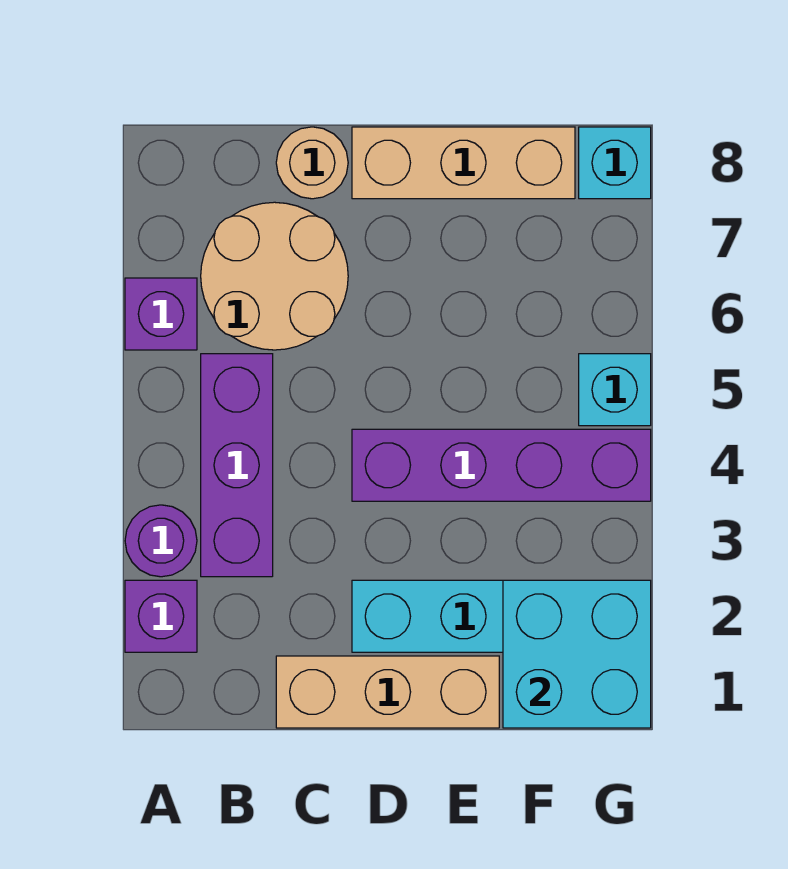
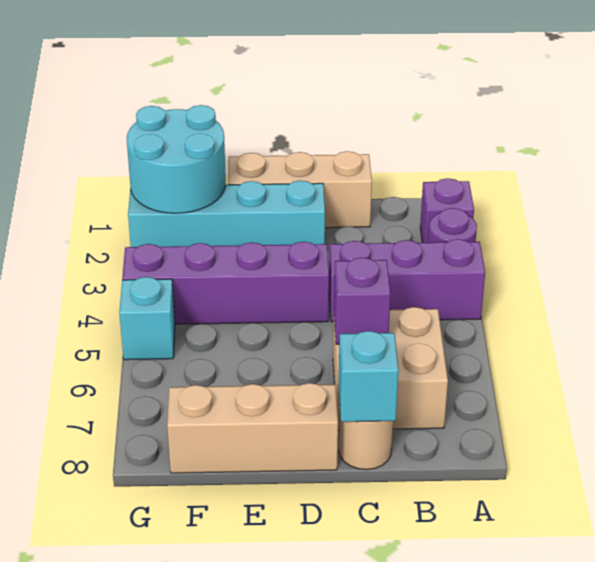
purple 1x1 brick [125,278,197,350] -> purple 1x1 brick moved to [334,258,390,344]
purple 1x3 brick [201,354,273,577] -> purple 1x3 brick turned to [329,239,485,322]
tan 2x2 round brick [201,202,348,350] -> tan 2x2 brick [333,307,448,430]
cyan 2x2 brick [503,580,651,728] -> cyan 2x2 round brick [127,105,226,213]
cyan 1x1 brick [579,127,651,199] -> cyan 1x1 brick moved to [338,331,399,422]

